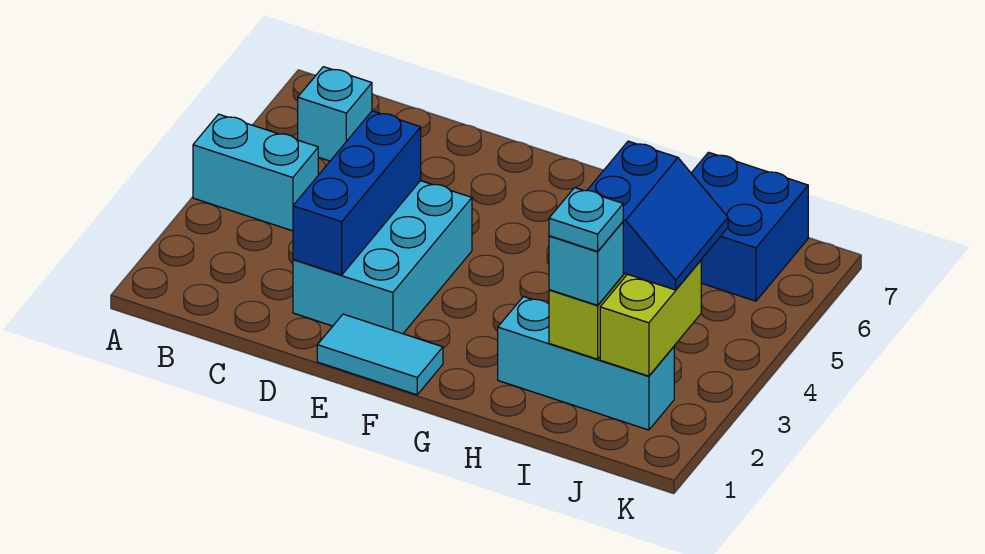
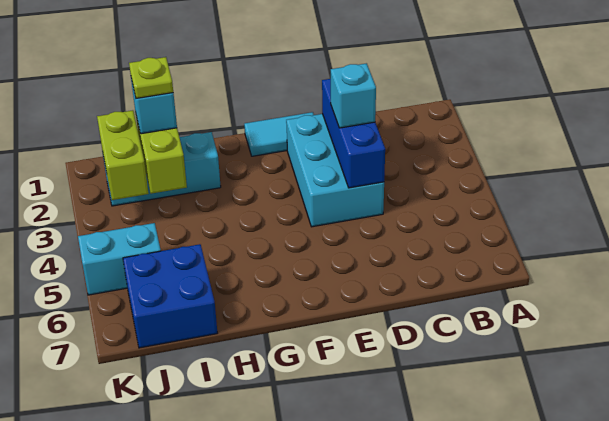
cyan 1x2 brick [193,114,318,231] -> cyan 1x2 brick moved to [78,223,161,295]
cyan 1x1 brick [298,67,372,161] -> cyan 1x1 brick moved to [331,63,376,128]
cyan 1x1 plate [549,188,623,251] -> lime 1x1 plate [129,57,173,99]
blue 2x2 slope [587,141,728,290] -> none

